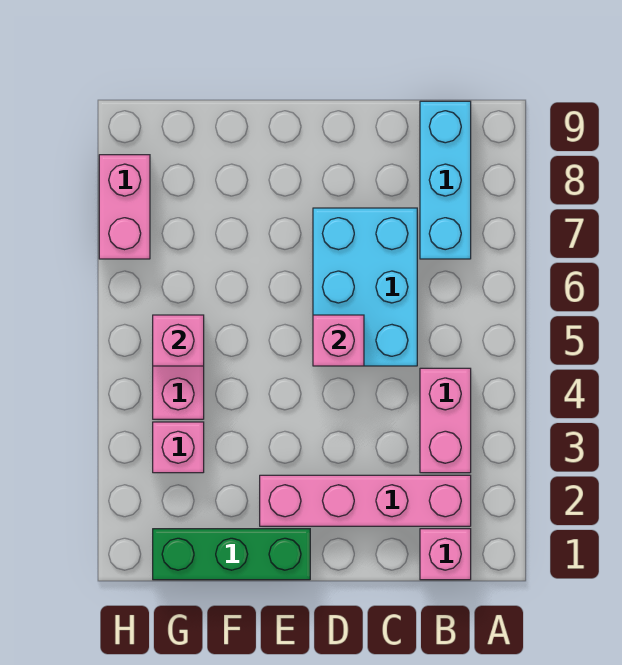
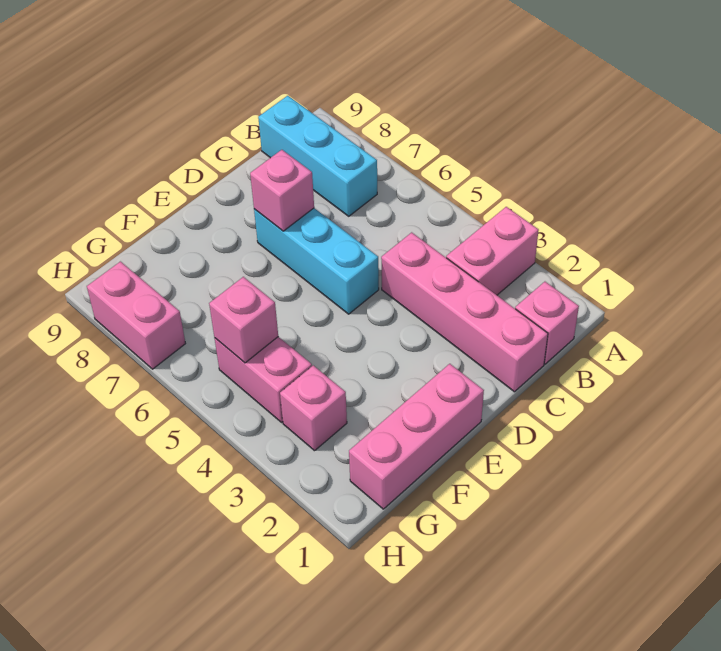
pink 1x4 brick [260,475,471,526] -> pink 1x4 brick turned to [381,232,548,392]
pink 1x2 brick [420,368,471,473] -> pink 1x2 brick turned to [446,207,539,295]
cyan 2x3 brick [313,208,417,366] -> cyan 1x3 brick [254,208,379,314]
pink 1x1 brick [313,315,364,366] -> pink 1x1 brick moved to [250,150,314,231]
green 1x3 brick [153,529,310,580] -> pink 1x3 brick [349,364,484,509]

